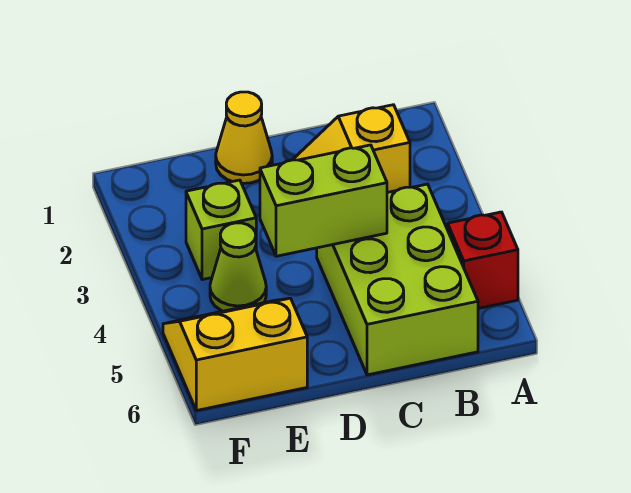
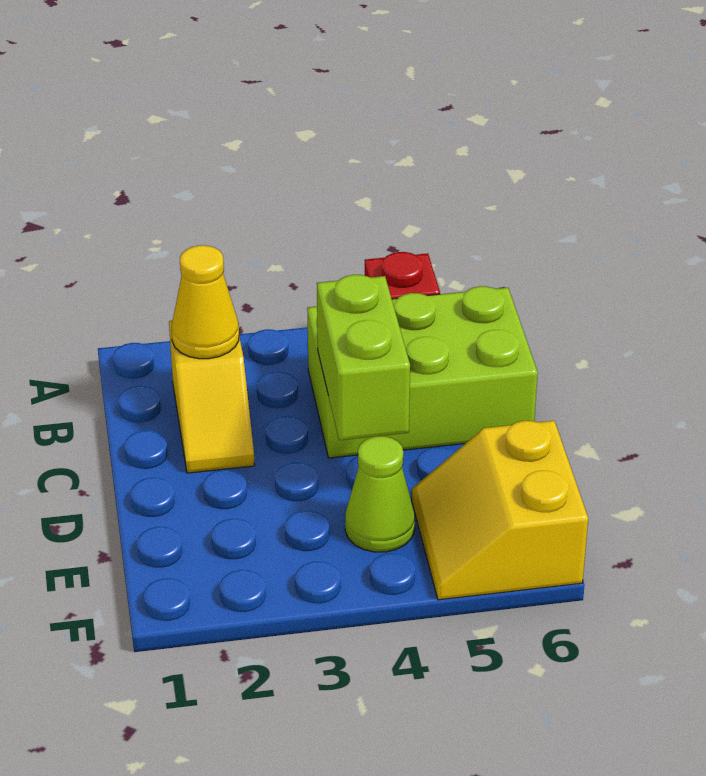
yellow 1x1 cone [216,92,272,183] -> yellow 1x1 cone moved to [171,245,239,359]
lime 1x1 brick [186,180,256,280] -> none

